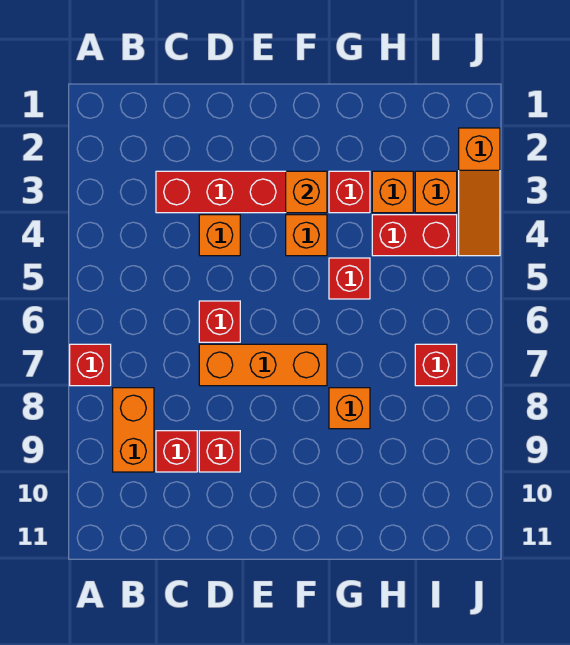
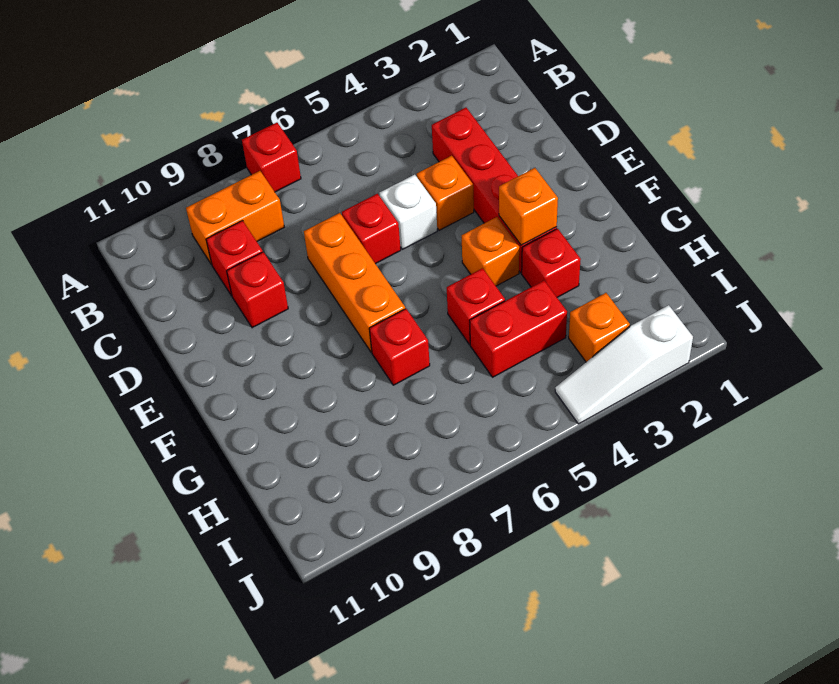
none -> white 1x1 brick [379,175,437,249]
orange 1x1 brick [329,388,370,429] -> none
orange 1x1 brick [372,171,413,213] -> none
red 1x2 brick [372,215,457,256] -> red 1x2 brick turned to [470,281,567,377]
red 1x1 brick [415,344,457,386] -> red 1x1 brick moved to [369,309,430,385]
orange 1x3 slope [459,128,500,256] -> white 1x3 slope [555,305,693,424]

